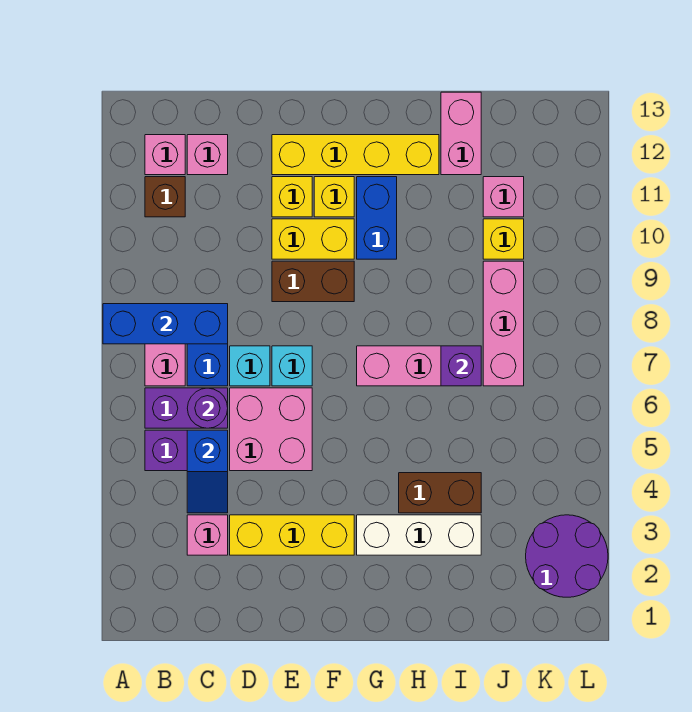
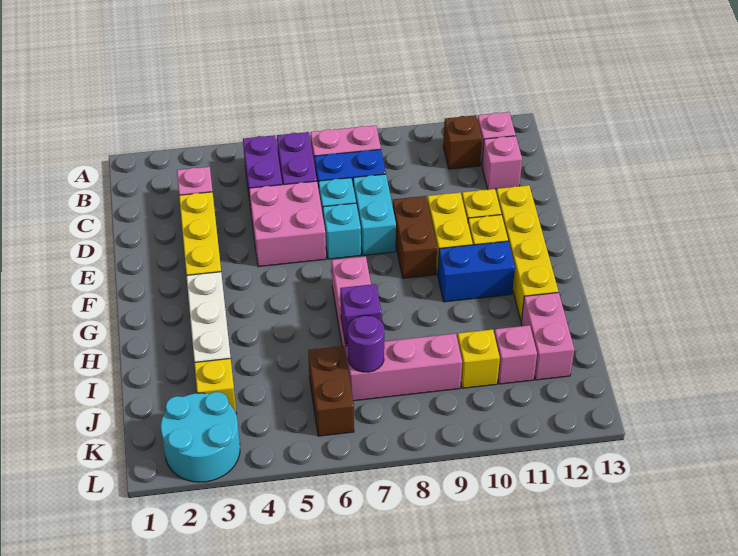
blue 1x3 brick [103,304,228,344] -> none
blue 1x2 slope [187,430,228,513] -> none
purple 1x1 round brick [187,388,228,428] -> purple 1x1 round brick moved to [348,315,384,372]
none -> cyan 1x2 brick [353,174,396,255]
brown 1x2 brick [399,473,481,513] -> brown 1x2 brick moved to [308,346,354,436]
pink 1x2 brick [441,92,481,175] -> pink 1x2 brick turned to [521,292,574,380]
none -> yellow 1x1 brick [194,358,237,414]
purple 2x2 round brick [526,515,608,597] -> cyan 2x2 round brick [161,392,240,482]

